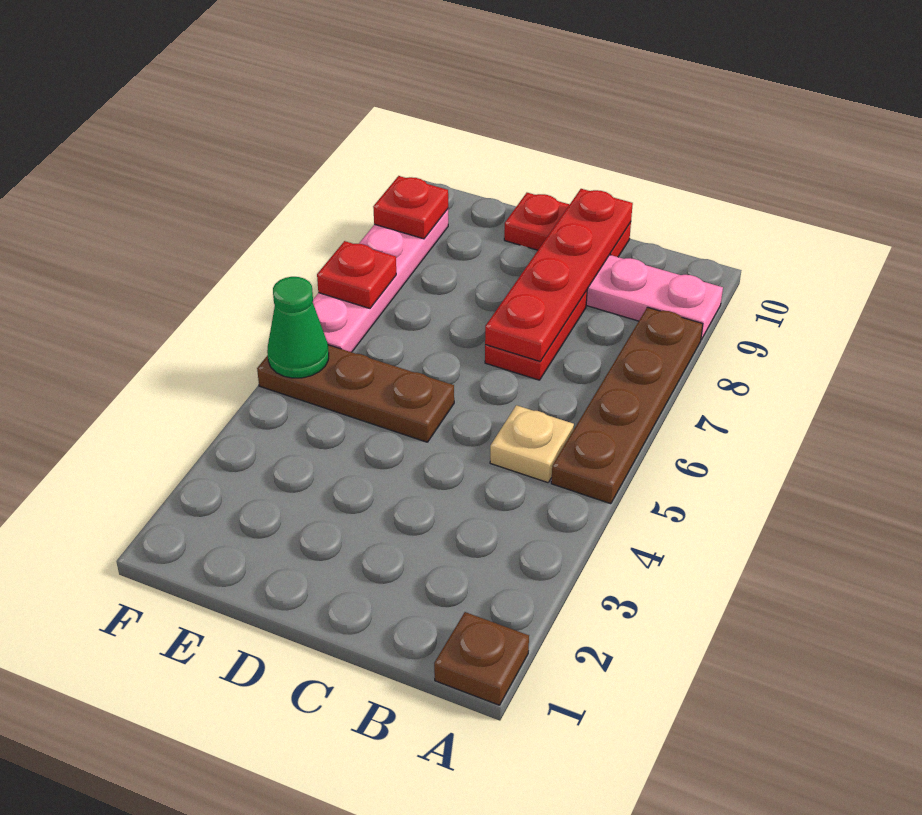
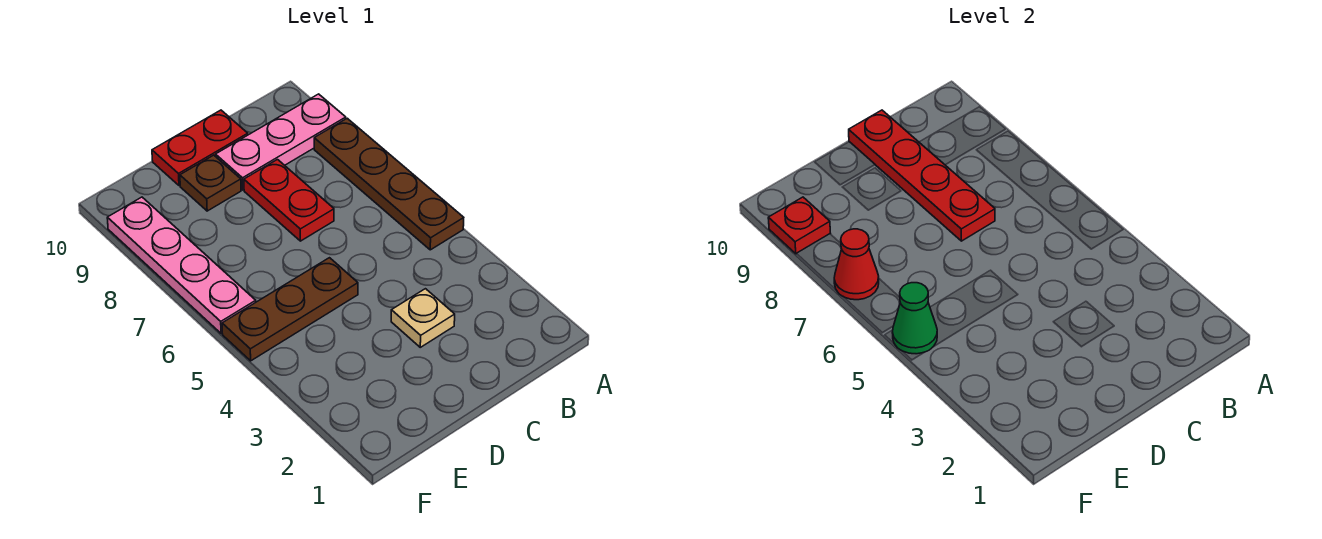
brown 1x1 plate [434,612,529,705] -> brown 1x1 plate moved to [180,155,241,211]
tan 1x1 plate [490,405,574,483] -> tan 1x1 plate moved to [391,289,455,347]
red 1x1 plate [317,241,396,308] -> red 1x1 cone [834,229,879,300]

